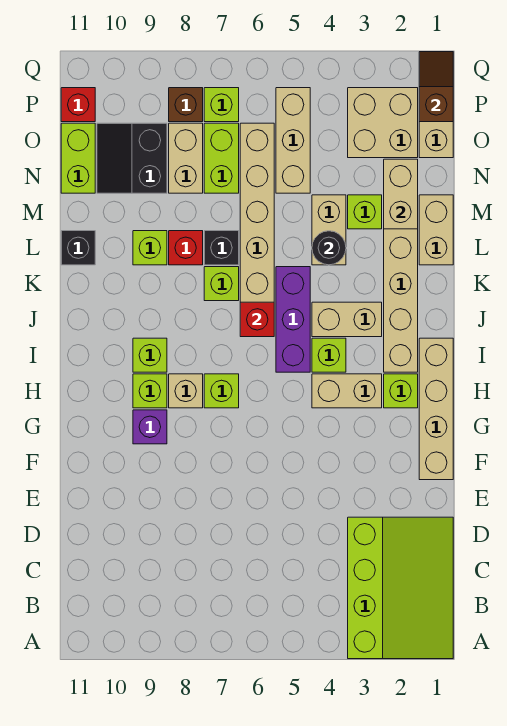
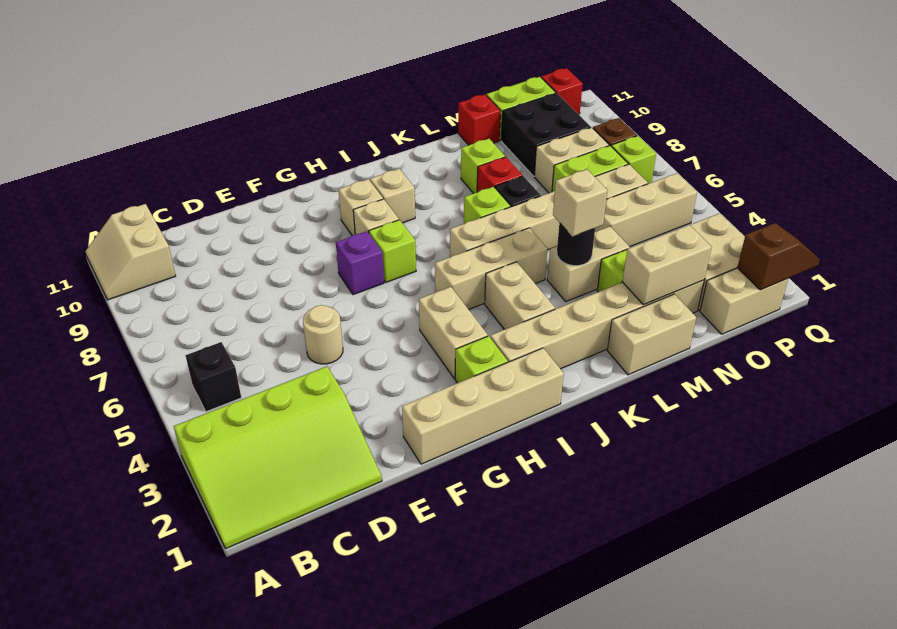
none -> tan 2x2 slope [85,204,176,300]
none -> tan 1x1 round brick [303,305,343,364]
purple 1x1 brick [133,410,167,444] -> purple 1x1 brick moved to [336,231,384,295]
lime 1x1 brick [133,374,167,408] -> tan 1x1 brick [339,179,383,235]
lime 1x1 brick [312,338,346,372] -> none
purple 1x3 brick [276,267,310,372] -> tan 1x3 brick [435,228,547,309]
lime 1x1 brick [133,338,167,372] -> tan 1x1 brick [370,169,415,223]
red 1x1 brick [240,302,274,337] -> red 1x1 brick moved to [458,95,500,145]
none -> tan 1x1 brick [553,169,608,237]
black 1x1 brick [61,231,95,265] -> black 1x1 brick moved to [185,342,241,412]
black 2x2 slope [97,123,167,193] -> black 2x2 brick [501,93,591,176]

